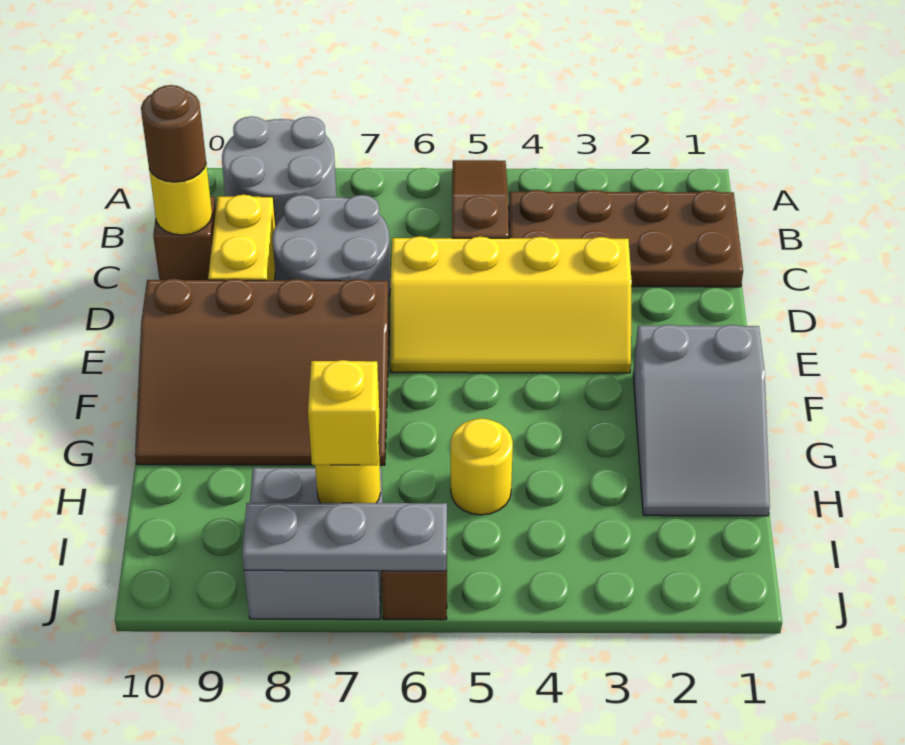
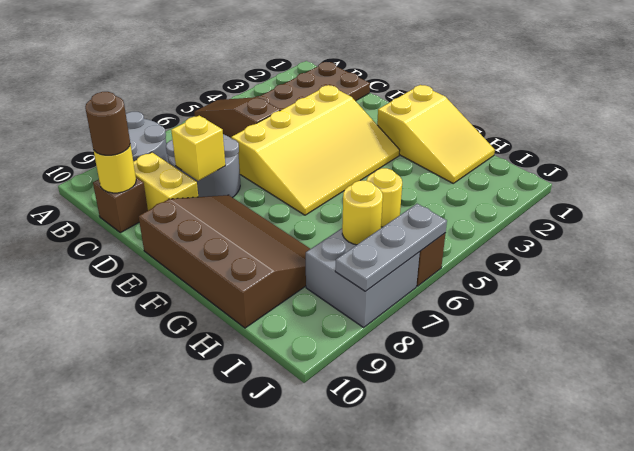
yellow 2x4 slope [391,236,632,373] -> yellow 3x4 slope [231,85,400,215]
brown 3x4 slope [135,279,389,465] -> brown 3x4 slope turned to [139,195,310,328]
grey 2x3 slope [633,325,770,516] -> yellow 2x3 slope [377,85,495,183]
yellow 1x1 brick [308,360,379,465] -> yellow 1x1 brick moved to [171,116,225,181]

